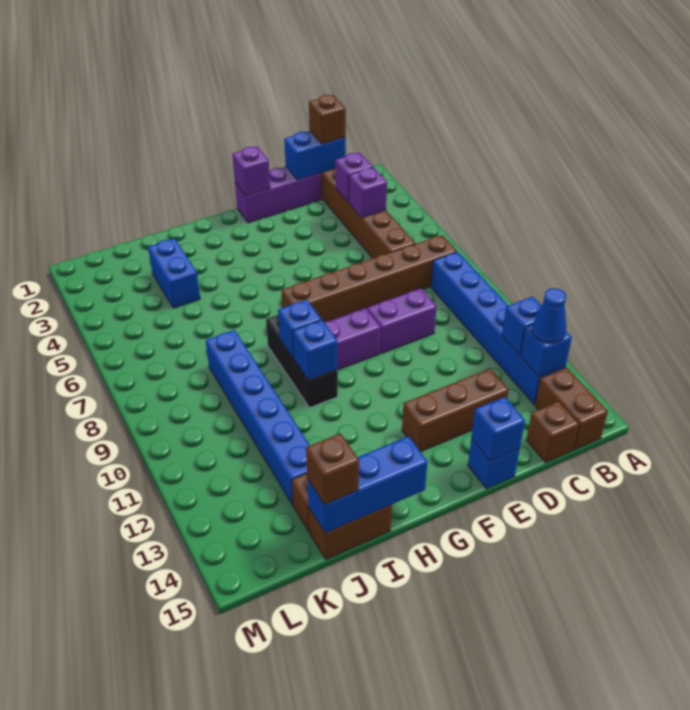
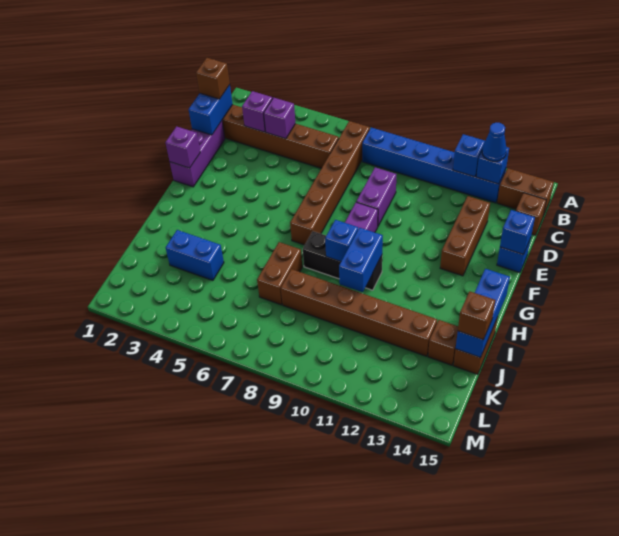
blue 1x1 brick [293,320,338,380] -> blue 1x2 brick [339,228,383,292]
none -> brown 1x2 brick [257,242,302,305]
blue 1x6 brick [206,330,310,505] -> brown 1x6 brick [281,269,437,356]

